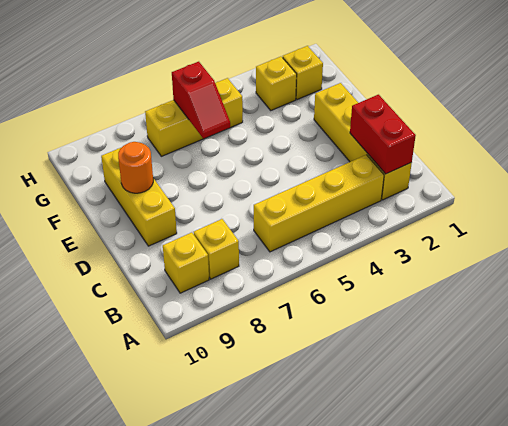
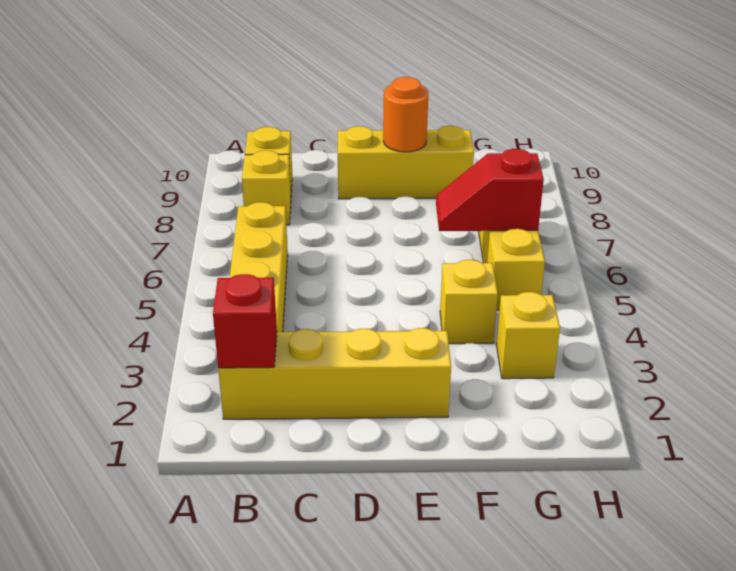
red 1x2 brick [350,95,416,174] -> red 1x1 brick [213,274,277,368]
yellow 1x1 brick [282,46,323,100] -> yellow 1x1 brick moved to [440,260,498,344]

